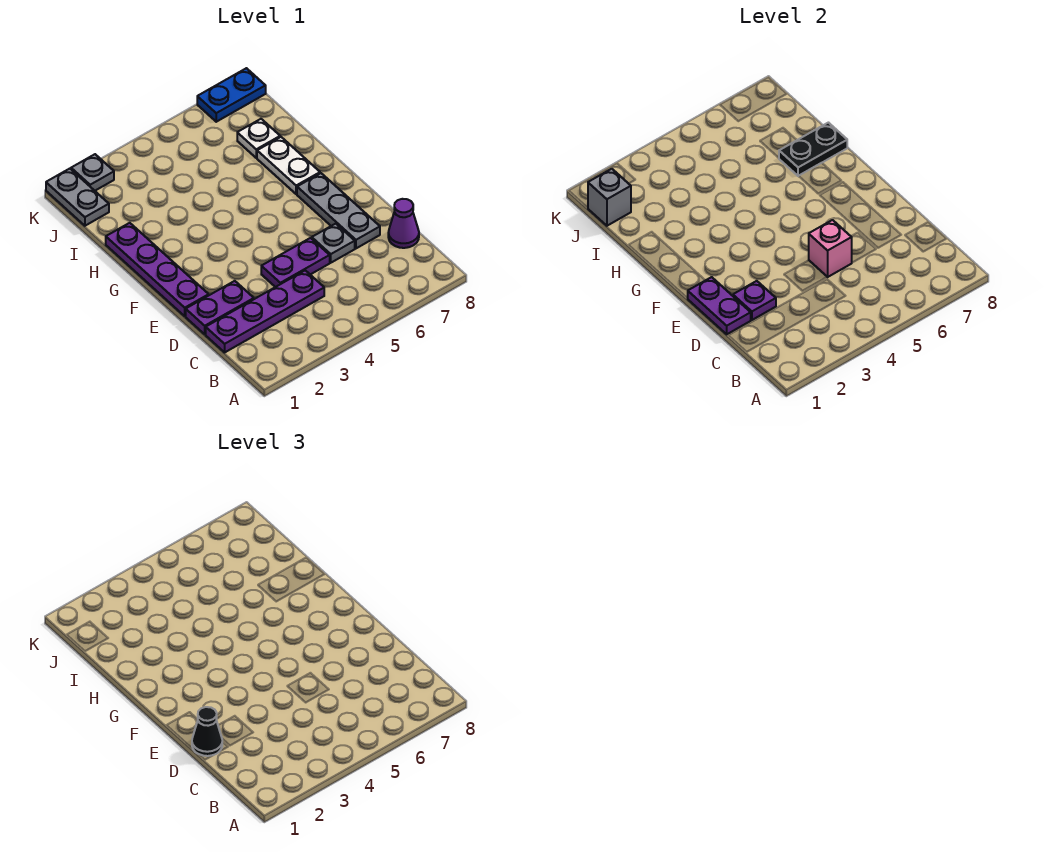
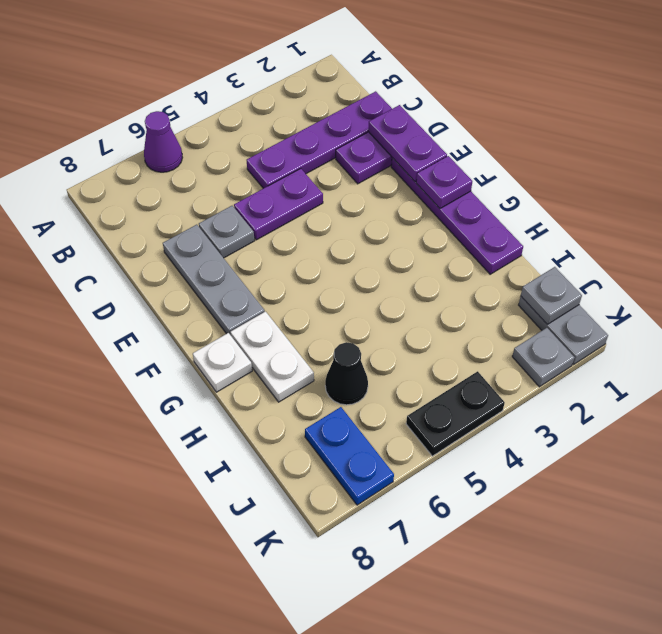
purple 1x1 cone [388,199,419,248] -> purple 1x1 cone moved to [144,111,183,172]
black 1x1 cone [192,707,222,756] -> black 1x1 cone moved to [325,342,368,405]
purple 1x1 plate [733,281,776,320] -> purple 1x1 plate moved to [416,156,472,208]
pink 1x1 brick [809,220,852,277] -> none
black 1x2 plate [779,123,847,176] -> black 1x2 plate moved to [406,371,505,456]
white 1x1 plate [237,119,280,158] -> white 1x1 plate moved to [193,333,252,392]
grey 1x1 brick [588,169,631,226] -> grey 1x1 plate [521,267,582,324]
blue 1x2 plate [197,68,266,122] -> blue 1x2 plate turned to [305,407,394,505]

